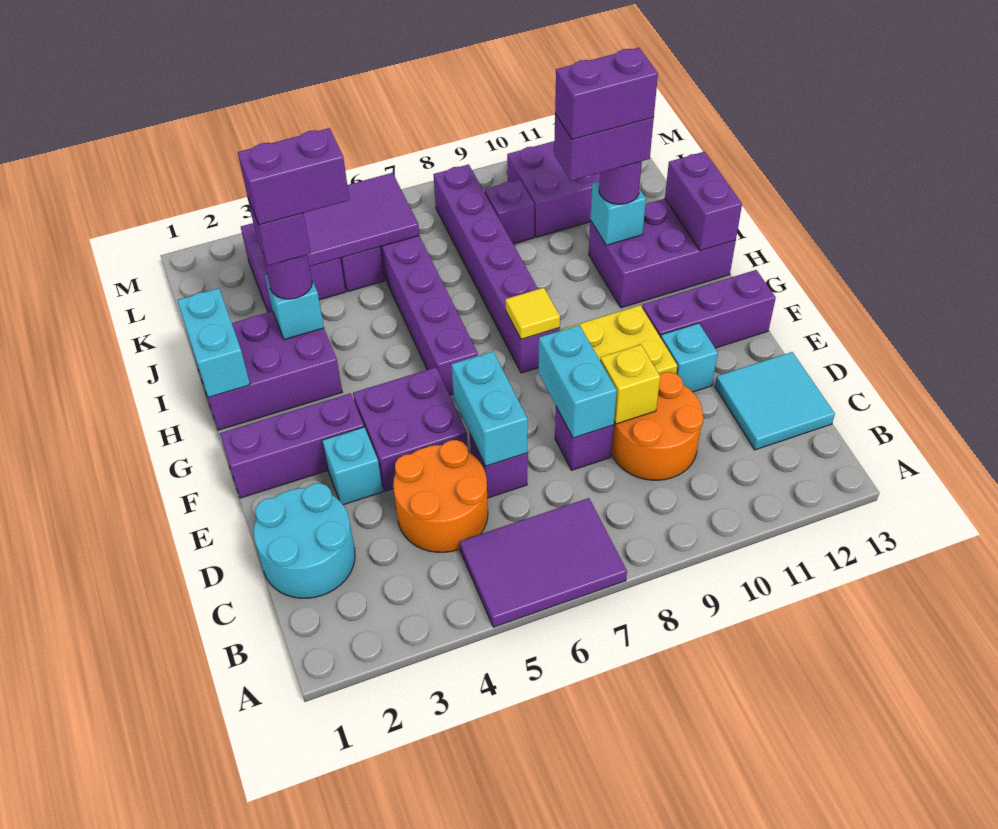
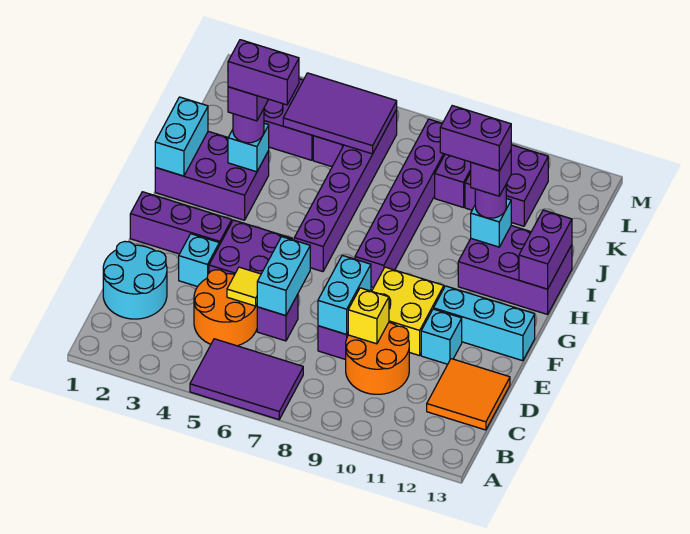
cyan 2x2 tile [715,352,835,450] -> orange 2x2 tile [427,359,510,430]
purple 1x3 brick [642,270,776,348] -> cyan 1x3 brick [434,286,535,361]
yellow 1x1 tile [505,288,560,339] -> yellow 1x1 tile moved to [227,267,261,306]
purple 1x2 brick [554,114,654,181] -> purple 1x1 brick [471,150,511,196]

